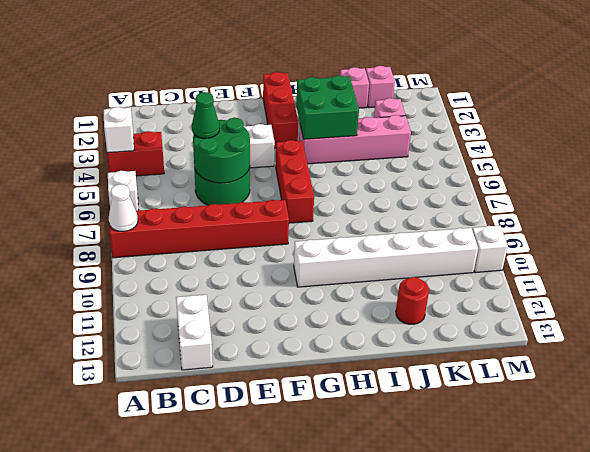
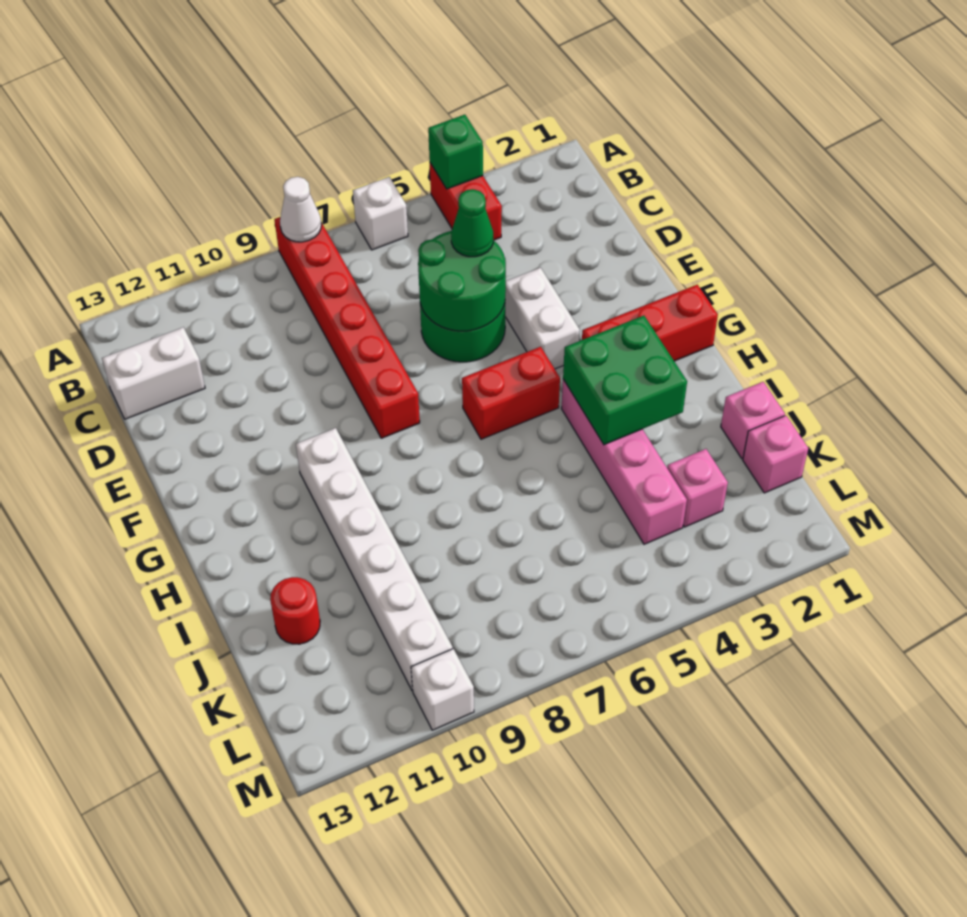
white 1x1 brick [104,107,134,153] -> green 1x1 brick [428,115,483,189]
red 1x3 brick [276,140,314,223] -> red 1x2 brick [462,347,560,439]

